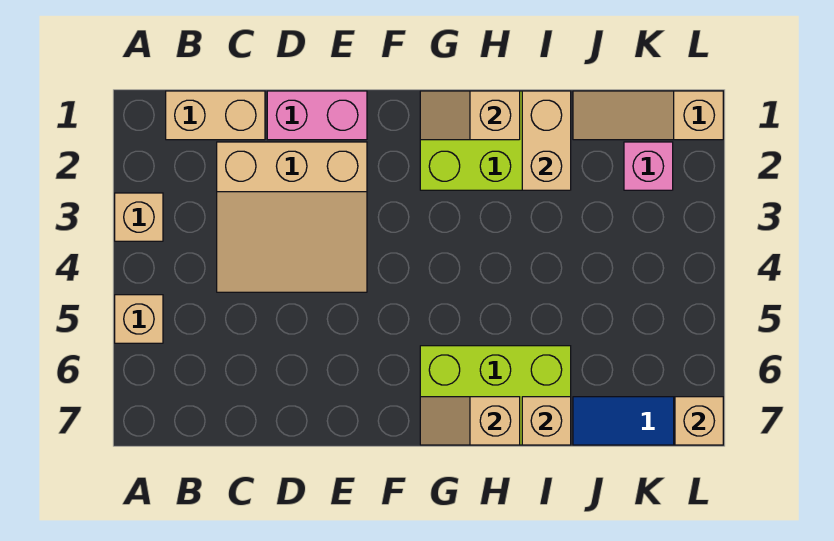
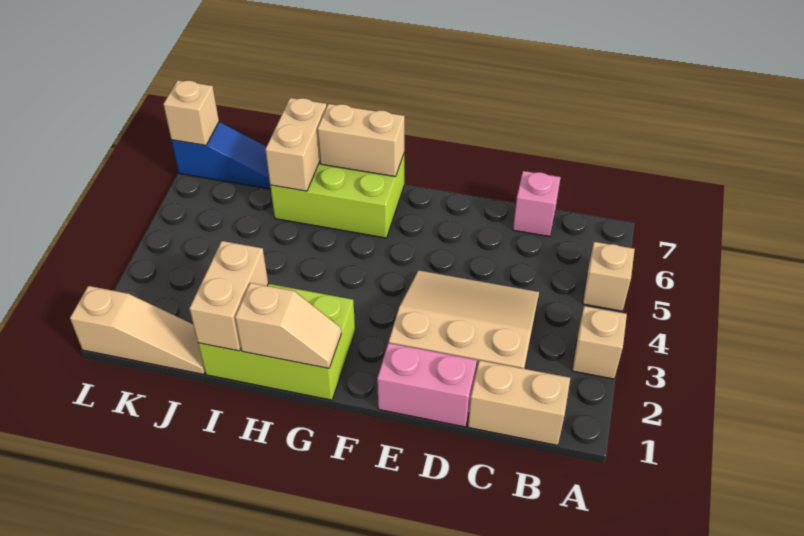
tan 1x2 slope [420,397,520,445] -> tan 1x2 brick [318,104,405,177]
tan 1x1 brick [522,397,571,445] -> tan 1x2 brick [265,98,327,191]
pink 1x1 brick [624,142,673,190] -> pink 1x1 brick moved to [513,171,561,237]

